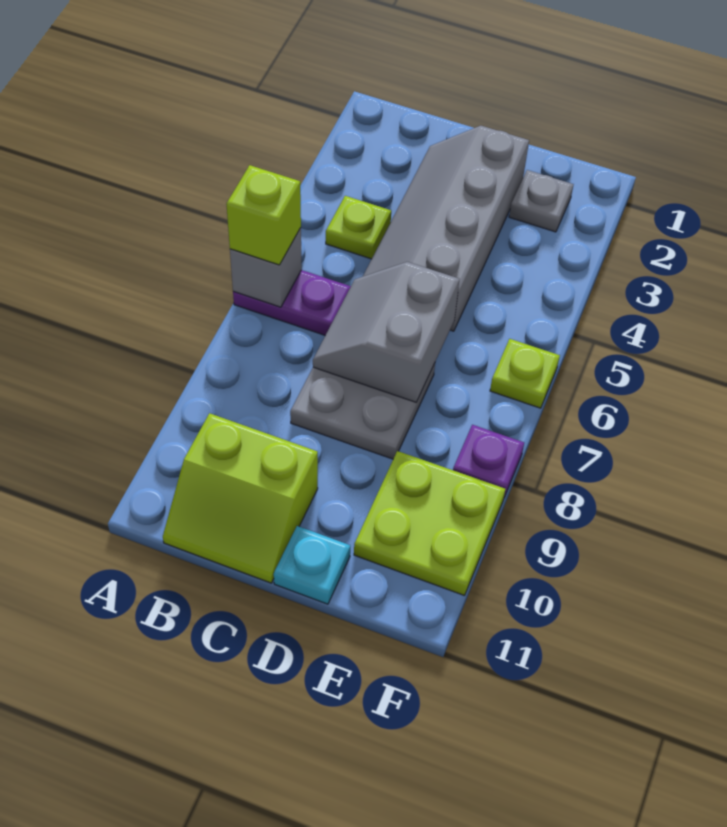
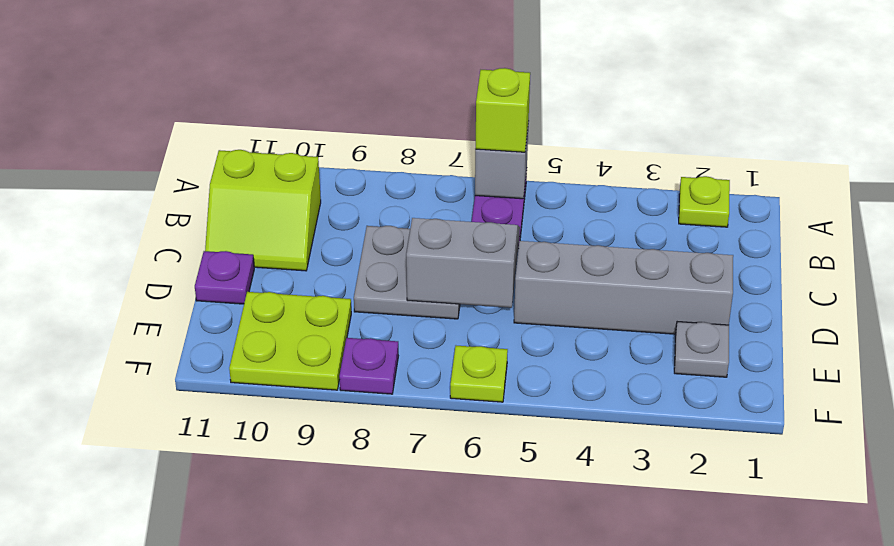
lime 1x1 plate [326,196,391,259] -> lime 1x1 plate moved to [679,176,730,227]
lime 2x2 slope [163,413,318,583] -> lime 2x2 slope turned to [205,150,321,271]
cyan 1x1 plate [274,526,350,604] -> purple 1x1 plate [195,251,254,304]

